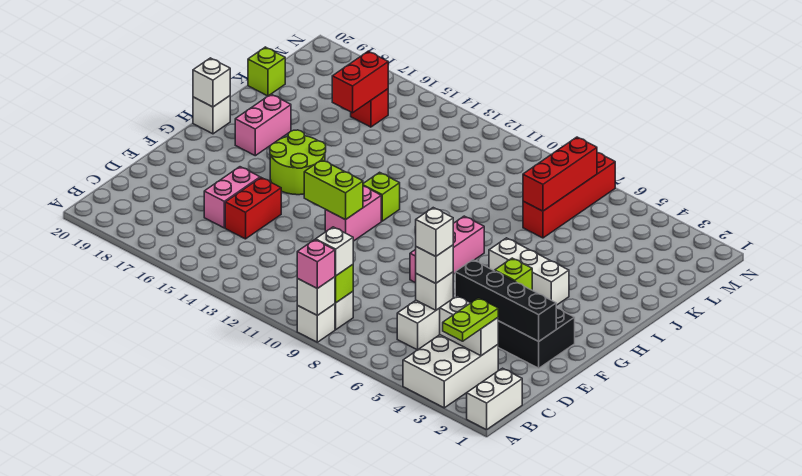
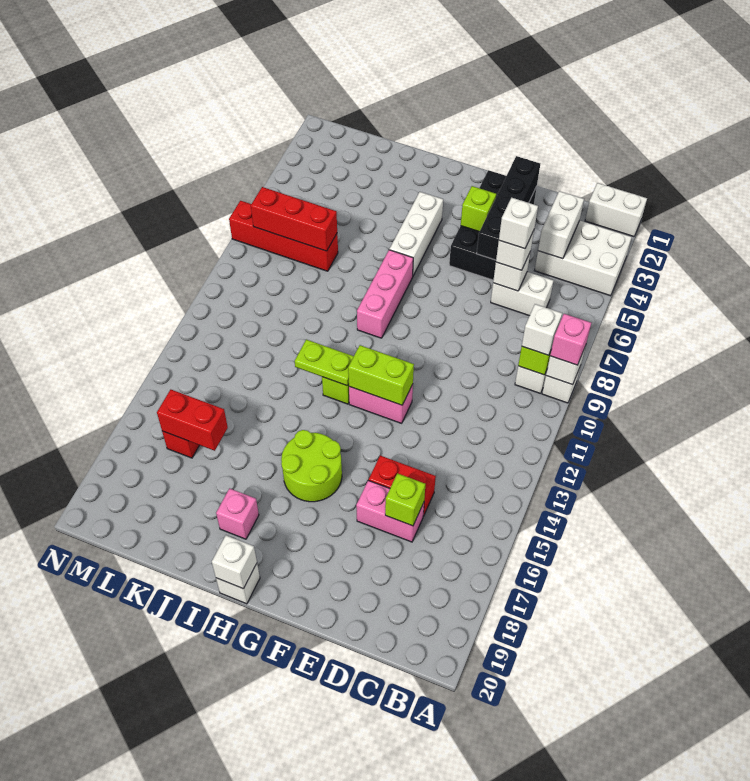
lime 1x2 plate [443,298,498,341] -> lime 1x2 plate moved to [295,339,354,386]
pink 1x3 brick [410,216,484,283] -> pink 1x3 brick turned to [357,250,413,338]
lime 1x2 brick [304,160,363,220] -> lime 1x2 brick turned to [348,345,414,405]
pink 1x2 brick [235,94,291,156] -> pink 1x1 brick [216,488,259,539]
lime 1x1 brick [248,47,285,96] -> lime 1x1 brick moved to [385,473,425,526]

